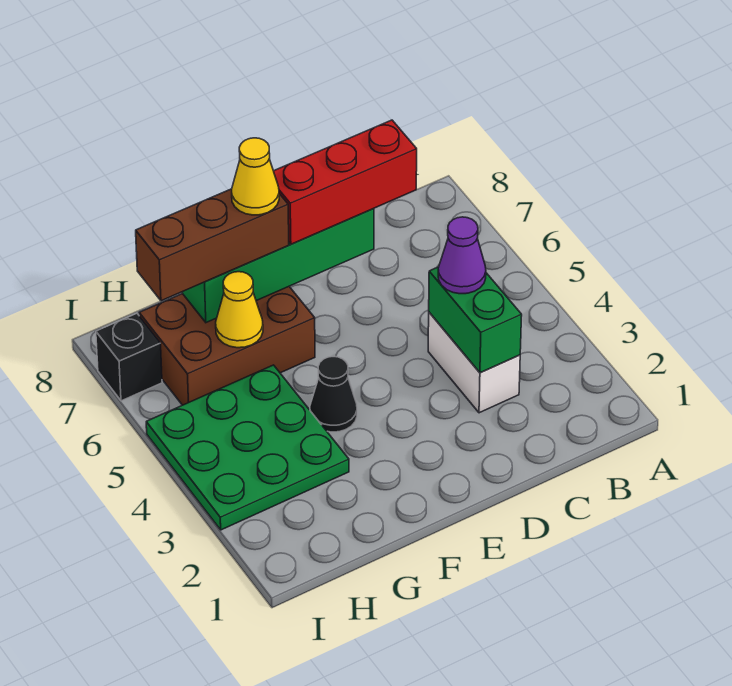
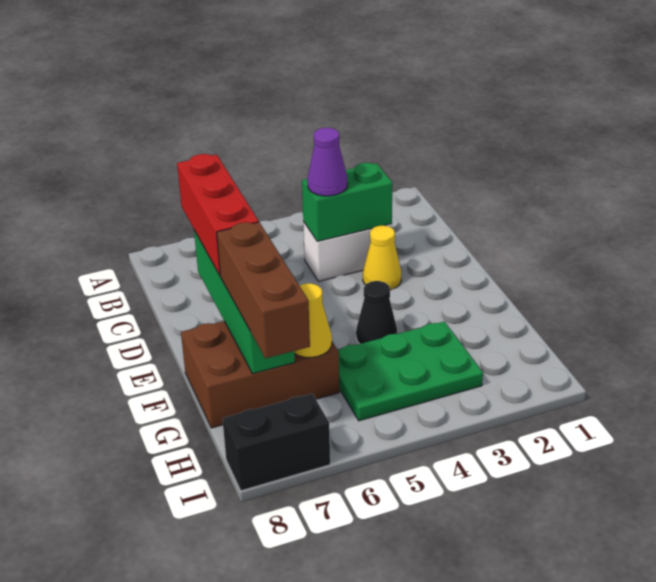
brown 2x3 brick [139,287,315,405] -> brown 2x3 brick turned to [181,321,339,428]
yellow 1x1 cone [232,138,279,215] -> yellow 1x1 cone moved to [363,225,402,290]
green 3x3 plate [146,365,349,530] -> green 2x3 plate [338,322,483,421]
black 1x1 brick [96,314,162,401] -> black 1x2 brick [222,394,330,491]

